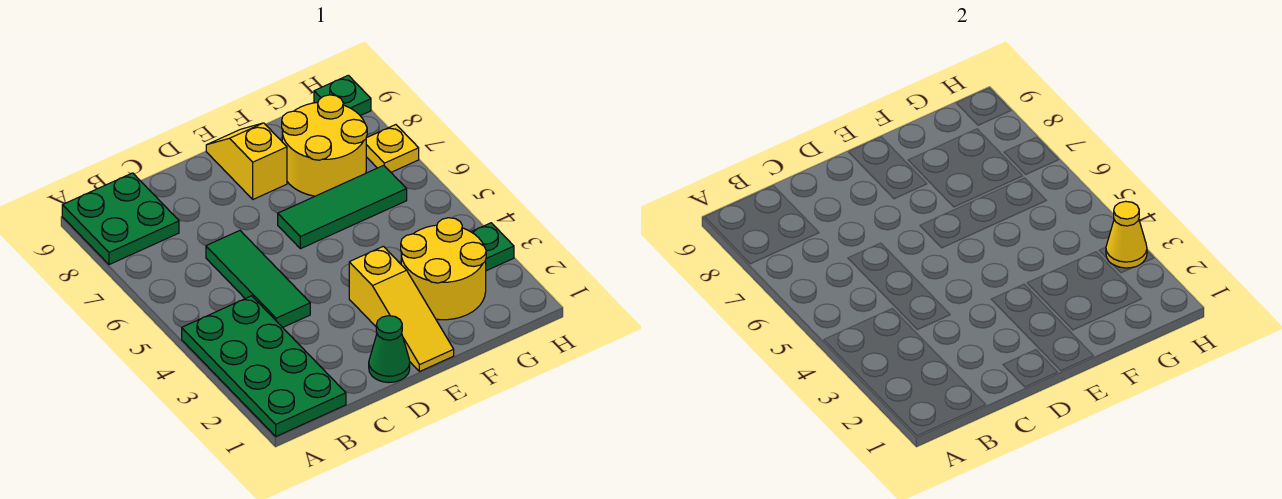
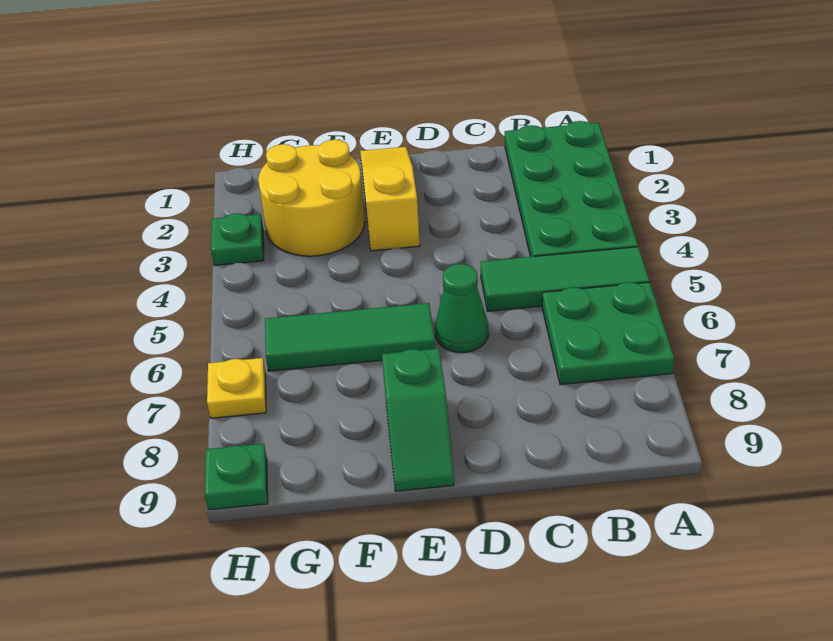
green 2x2 plate [62,173,179,265] -> green 2x2 plate moved to [542,282,674,385]
green 1x3 tile [206,231,310,327] -> green 1x3 tile turned to [481,247,649,311]
green 1x1 cone [369,316,410,383] -> green 1x1 cone moved to [435,264,488,353]
yellow 1x2 slope [206,123,287,199] -> green 1x2 slope [382,349,454,491]
yellow 2x2 round brick [282,95,367,196] -> none
yellow 1x1 cone [1106,201,1147,268] -> none

